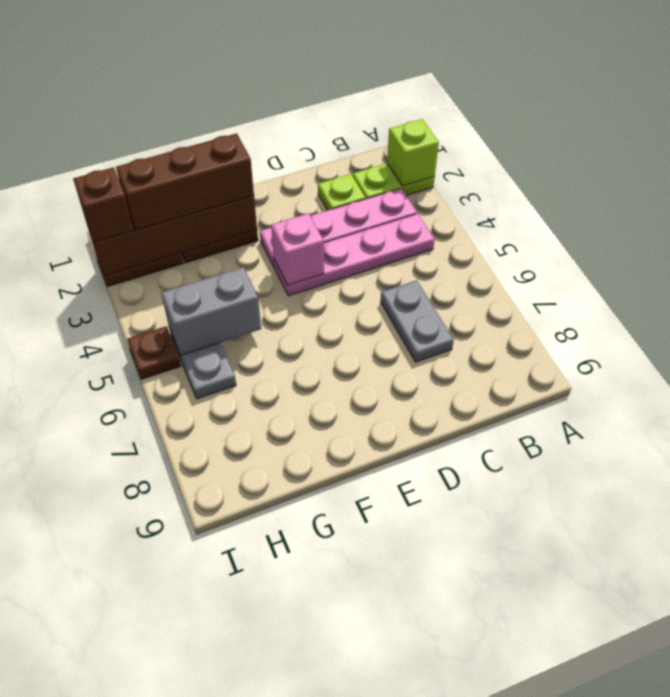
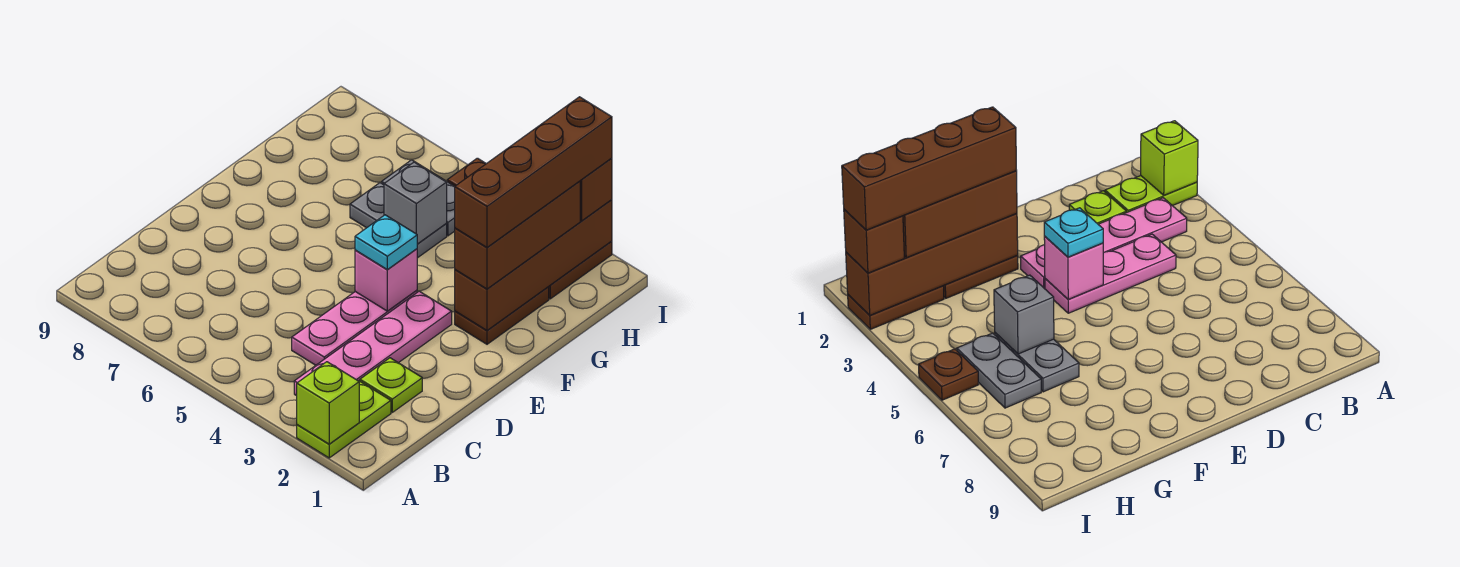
pink 1x4 plate [274,214,435,296] -> pink 1x3 plate [292,290,417,365]
grey 1x2 plate [381,280,454,362] -> grey 1x2 plate moved to [350,183,447,258]
none -> cyan 1x1 plate [355,215,417,269]
none -> brown 1x4 brick [455,97,612,247]
grey 1x2 brick [161,267,261,355] -> grey 1x1 brick [384,162,447,244]

